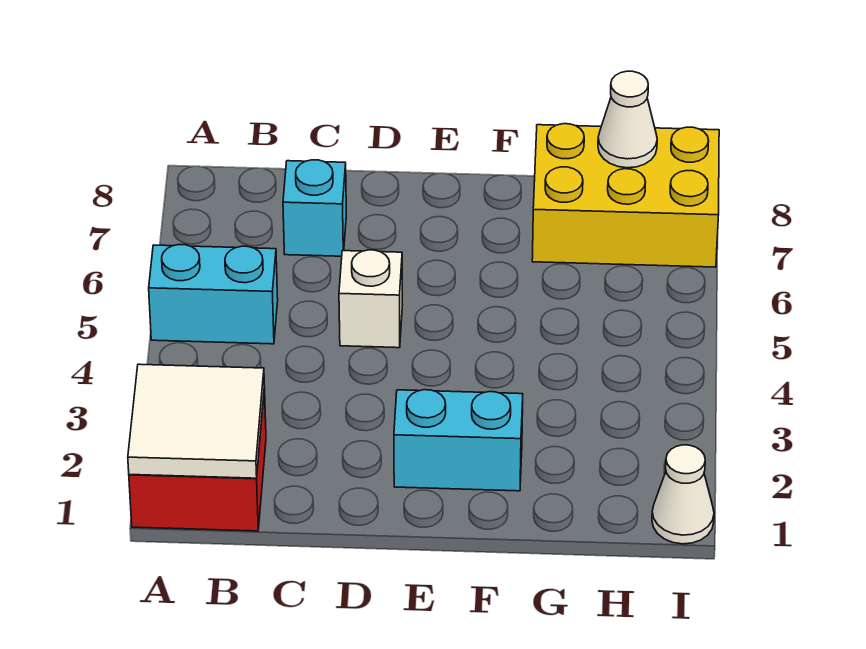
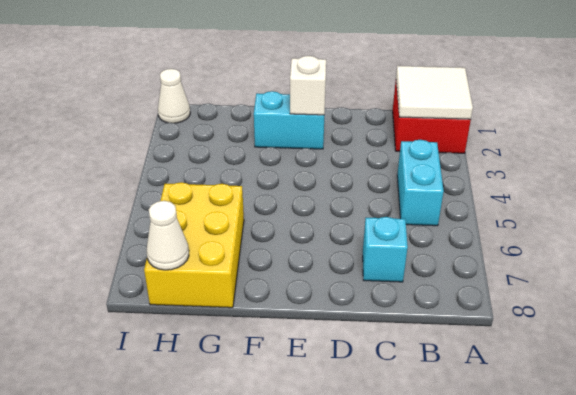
cyan 1x2 brick [149,245,278,344] -> cyan 1x2 brick turned to [397,140,444,226]
white 1x1 brick [339,250,402,348] -> white 1x1 brick moved to [290,56,326,115]
yellow 2x3 brick [532,124,719,267] -> yellow 2x3 brick turned to [144,182,244,308]

